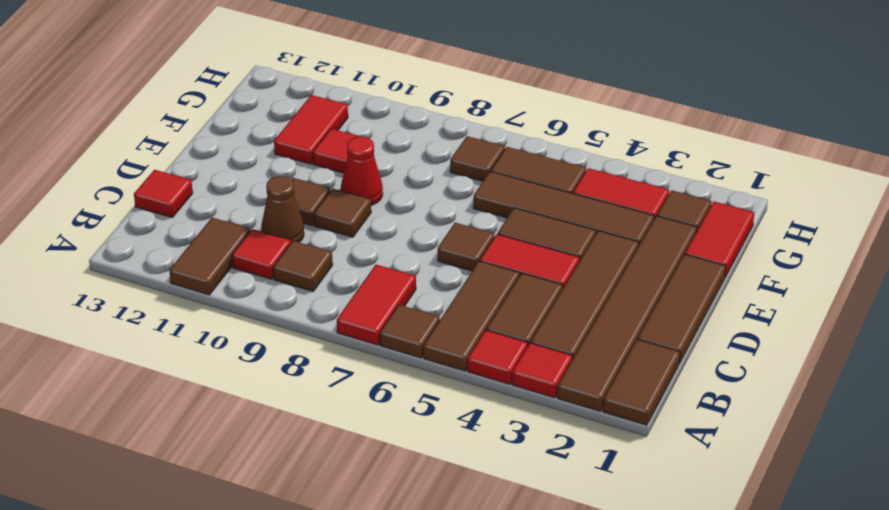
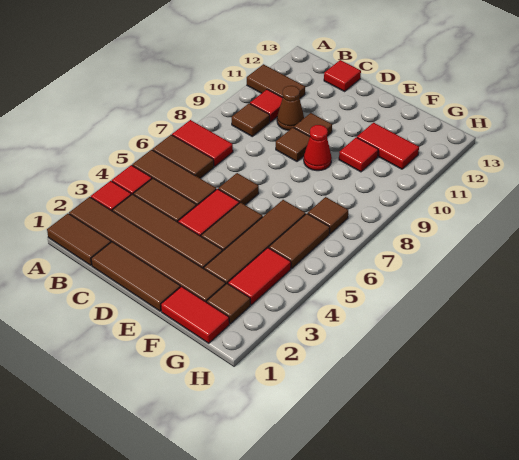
brown 1x1 tile [380,305,440,358] -> brown 1x2 tile [152,135,214,178]

